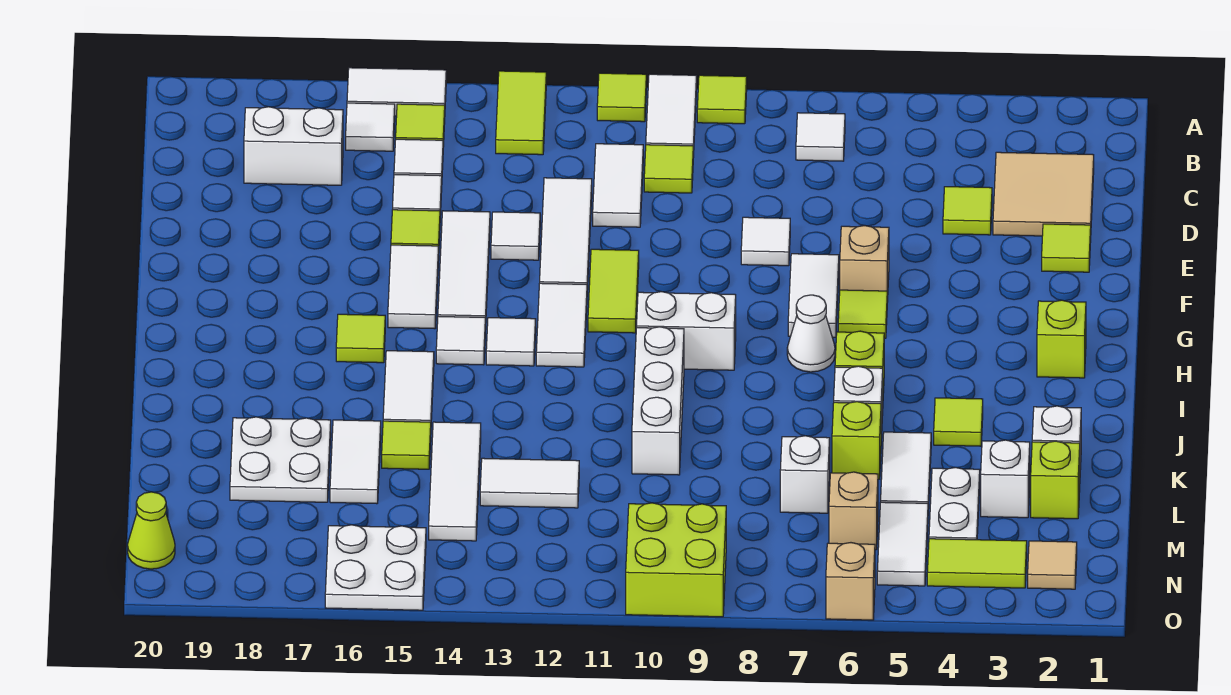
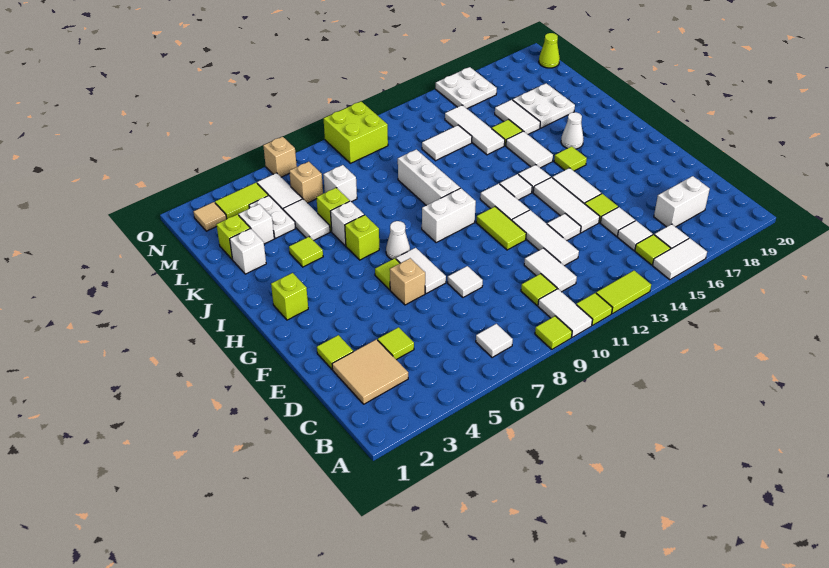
lime 1x2 tile [496,71,546,155] -> lime 1x2 tile turned to [596,271,651,314]
none -> white 1x1 cone [561,112,584,149]

